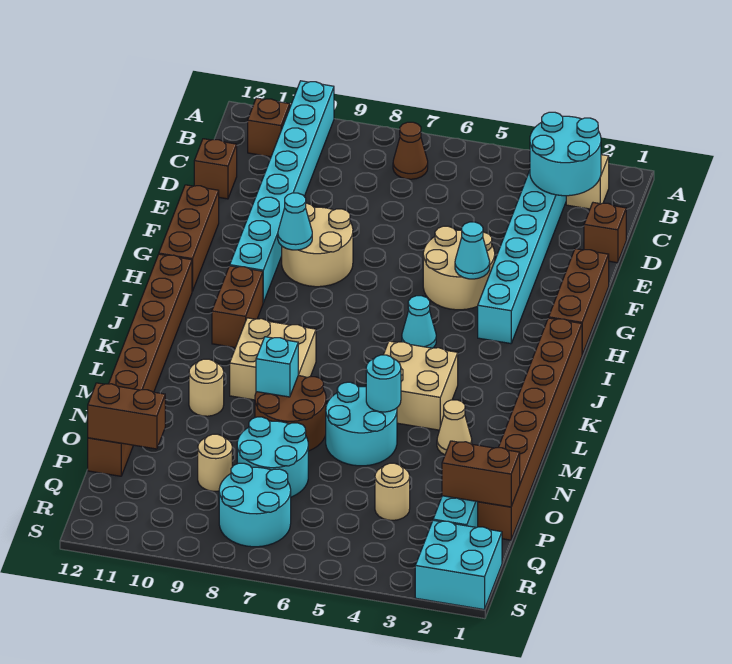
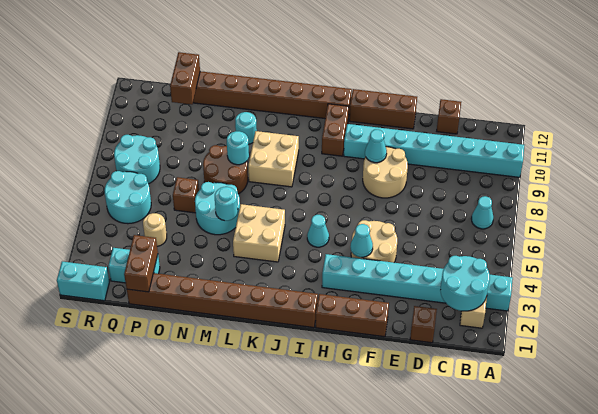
brown 1x1 cone [393,122,428,179] -> cyan 1x1 cone [471,196,493,229]
brown 1x1 brick [248,98,290,157] -> brown 1x1 brick moved to [173,177,199,213]
brown 1x2 brick [212,266,263,348] -> brown 1x2 brick turned to [322,104,349,156]
tan 1x1 cone [437,400,472,455] -> none
cyan 1x1 brick [256,337,298,397] -> cyan 1x1 round brick [227,131,249,165]
tan 1x1 round brick [189,359,224,416] -> cyan 1x1 round brick [235,112,257,144]
cyan 2x2 round brick [237,417,308,497] -> cyan 2x2 round brick moved to [104,171,151,224]
tan 1x1 round brick [198,434,232,491] -> none
cyan 2x2 brick [415,520,502,609] -> cyan 1x2 brick [57,261,109,301]

